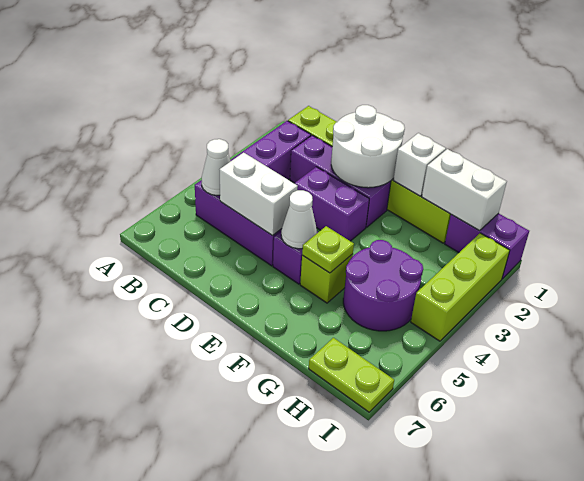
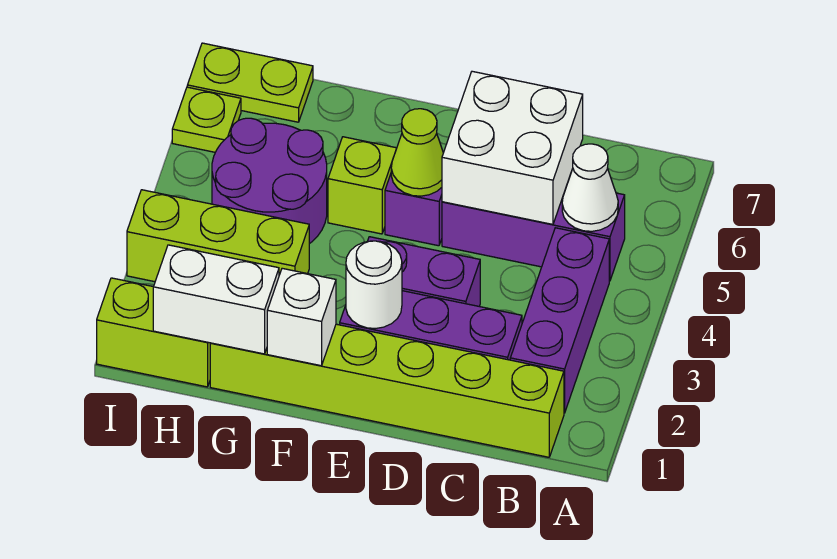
white 1x2 brick [220,153,298,236] -> white 2x2 brick [442,71,583,224]
white 2x2 round brick [331,105,405,188] -> white 1x1 round brick [346,241,402,329]
white 1x1 cone [281,190,317,249] -> lime 1x1 cone [391,109,443,196]
lime 1x1 plate [302,226,354,273] -> lime 1x1 plate moved to [172,87,241,152]
purple 1x2 brick [445,213,529,279] -> lime 1x2 brick [97,278,210,387]
lime 1x3 brick [411,233,510,341] -> lime 1x3 brick turned to [127,190,309,282]

